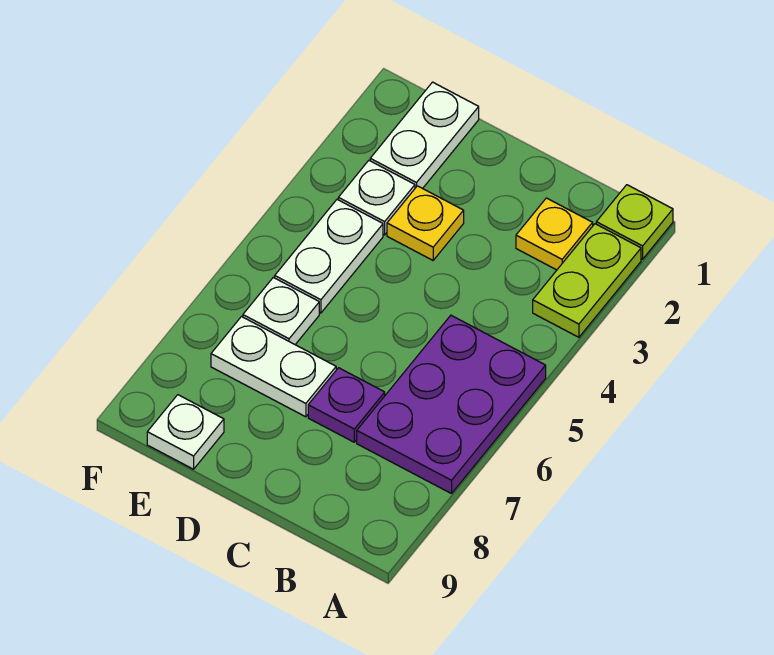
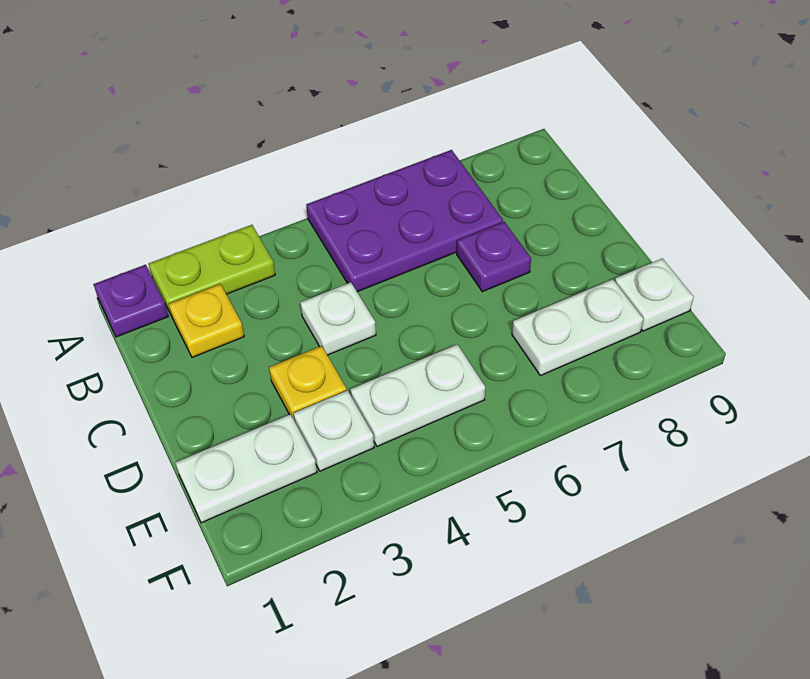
lime 1x1 plate [596,185,673,259] -> purple 1x1 plate [93,265,168,337]
white 1x2 plate [211,317,336,417] -> white 1x2 plate turned to [512,279,643,376]
white 1x1 plate [243,277,319,344] -> white 1x1 plate moved to [300,282,376,355]

